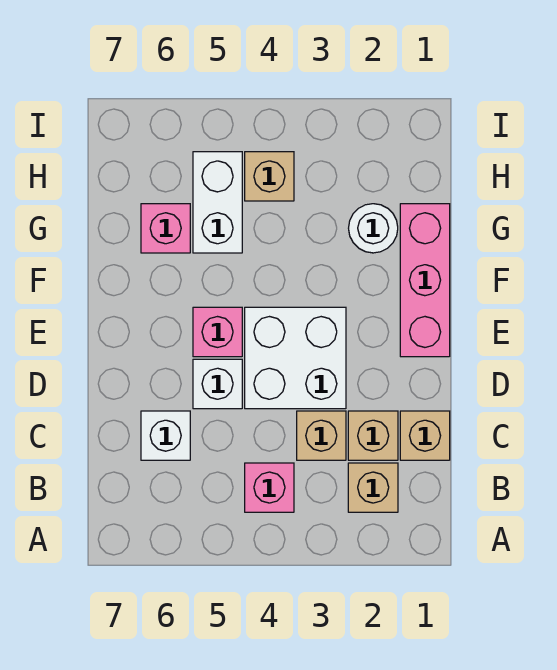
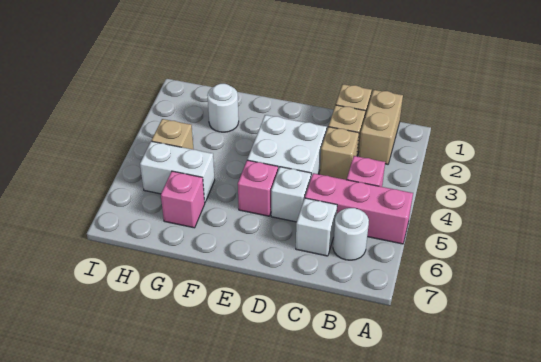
tan 1x1 brick [348,463,398,512] -> tan 1x2 brick [358,90,403,164]
none -> white 1x1 round brick [333,208,369,260]
pink 1x3 brick [400,204,450,357] -> pink 1x3 brick moved to [305,173,413,244]

